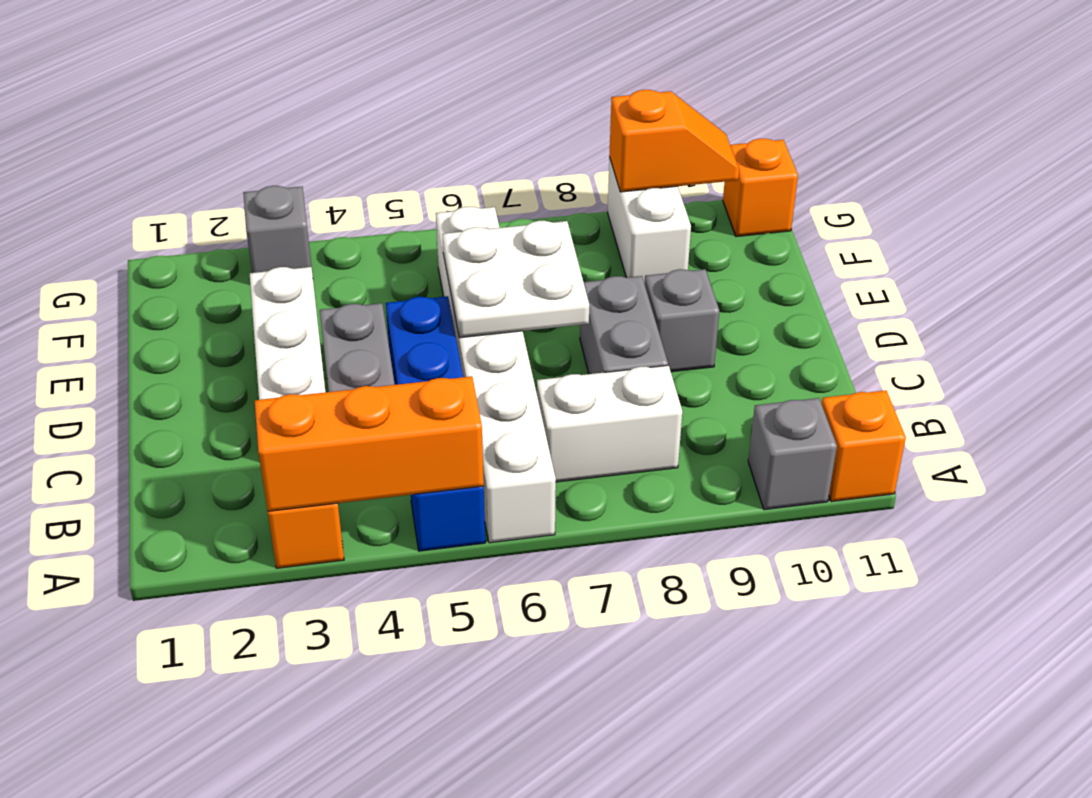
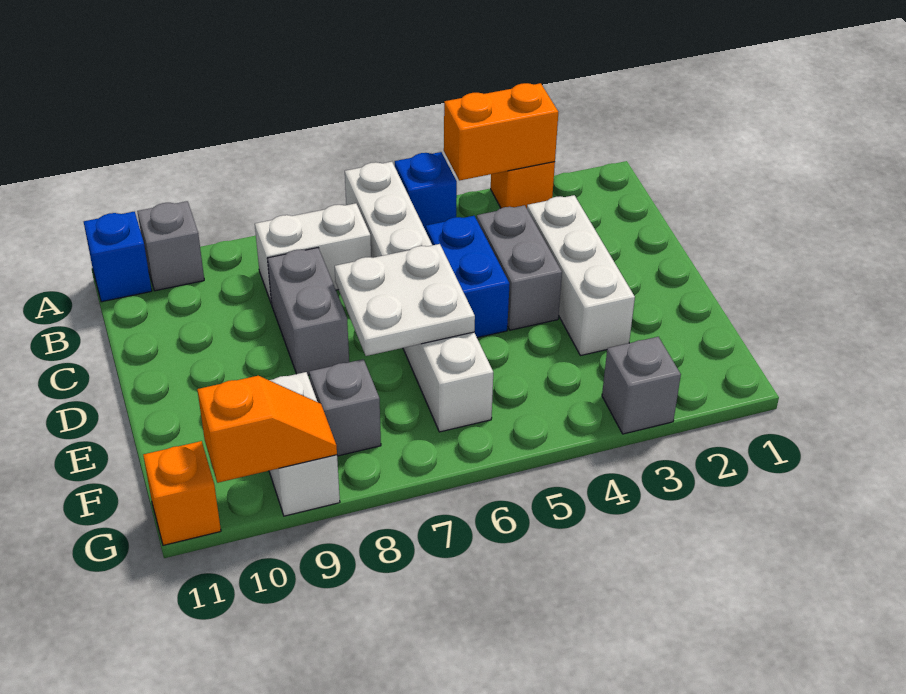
orange 1x3 brick [255,376,484,511] -> orange 1x2 brick [444,83,558,180]
orange 1x1 brick [822,390,906,502] -> blue 1x1 brick [84,212,152,302]
grey 1x1 brick [645,269,719,372] -> grey 1x1 brick moved to [309,359,381,456]
orange 1x2 slope [609,90,739,192] -> orange 1x2 slope turned to [197,376,337,483]

